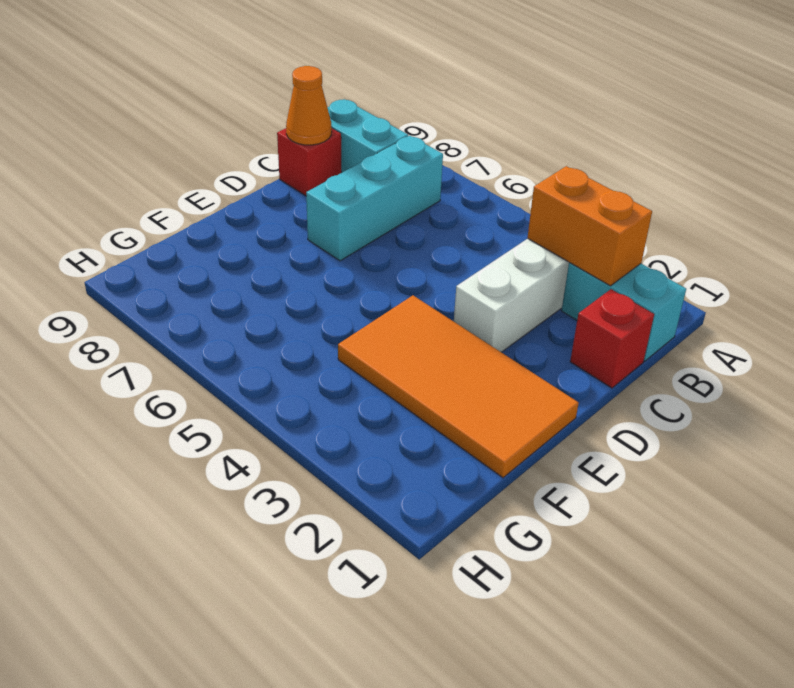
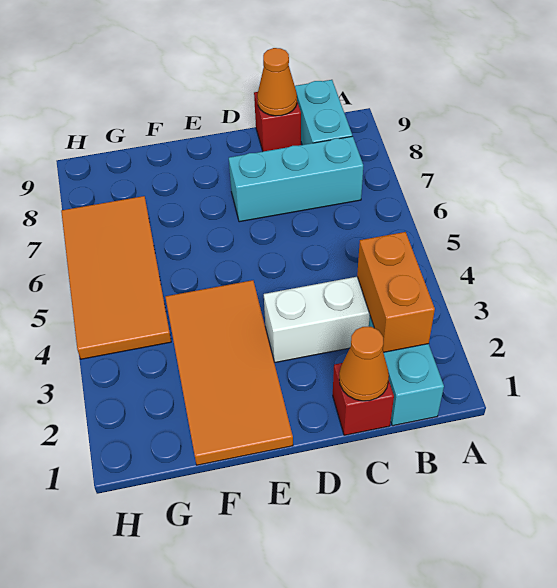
none -> orange 1x1 cone [339,327,389,401]
none -> orange 2x4 tile [61,196,171,359]

